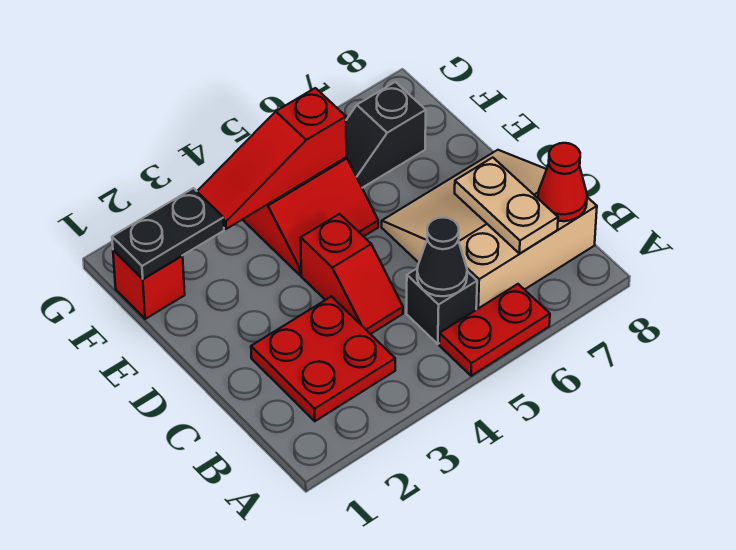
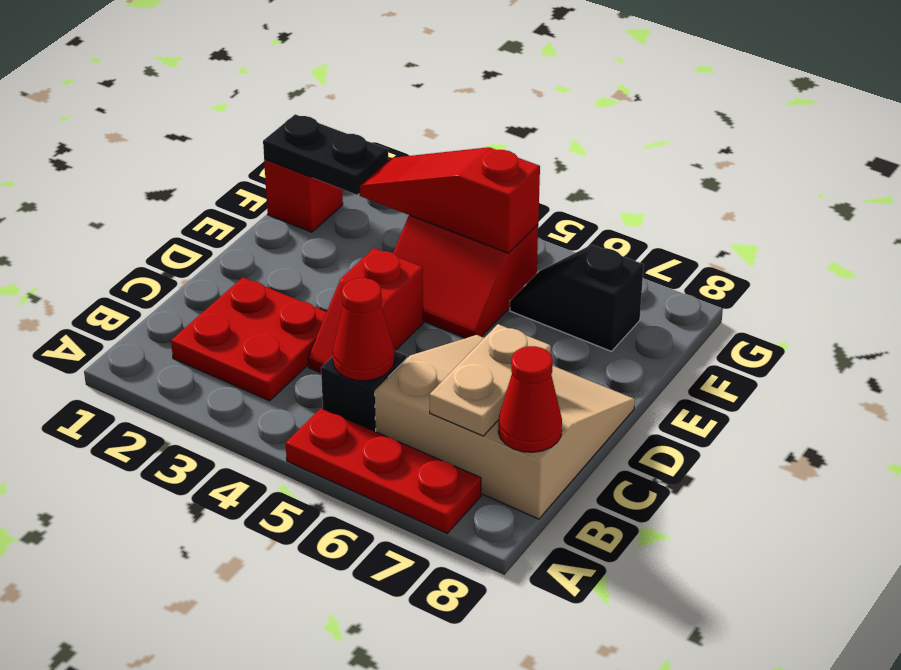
red 1x2 plate [439,284,550,376] -> red 1x3 plate [286,408,481,533]
black 1x1 cone [417,217,467,296] -> red 1x1 cone [333,278,394,381]

